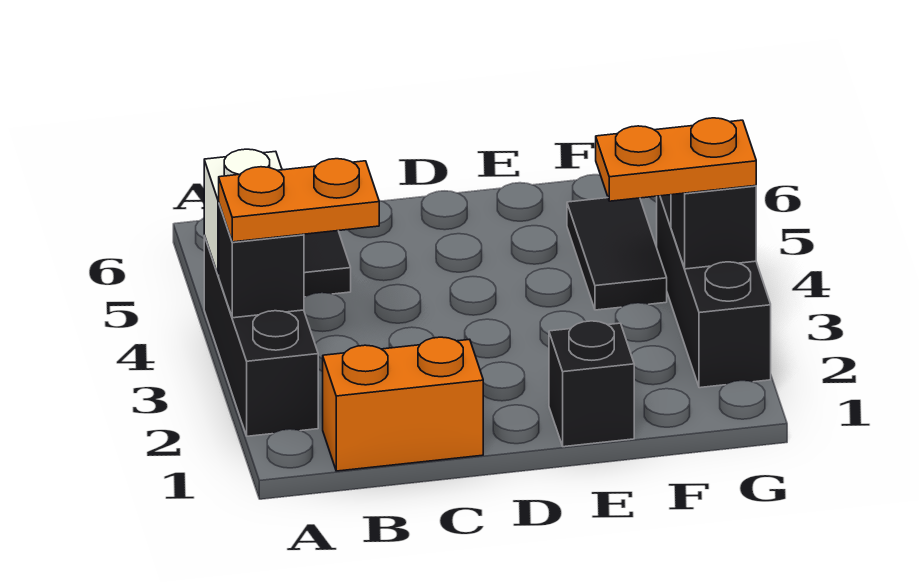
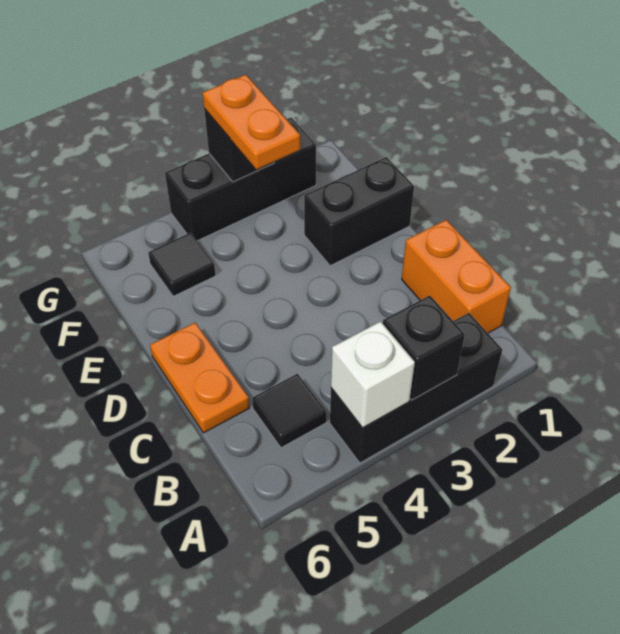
orange 1x2 plate [219,159,379,242] -> orange 1x2 plate moved to [150,323,249,433]
black 1x1 brick [549,321,634,447] -> black 1x2 brick [304,157,414,266]
black 1x2 tile [567,198,667,310] -> black 1x1 tile [148,233,216,296]

